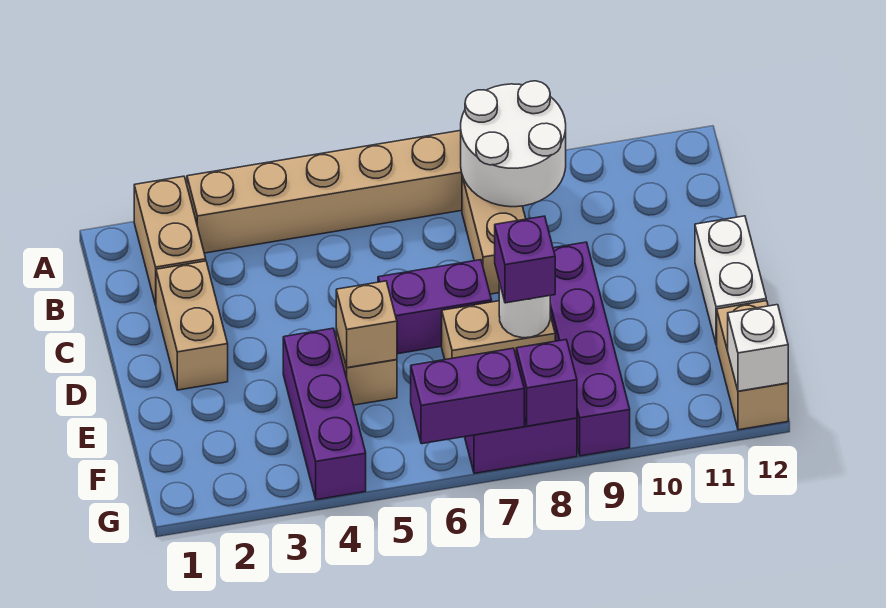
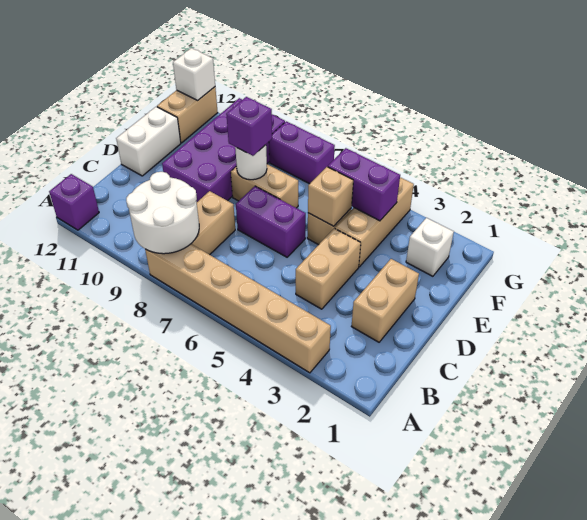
tan 1x2 brick [134,176,206,305] -> tan 1x2 brick moved to [296,228,361,309]
purple 1x4 brick [550,242,630,456] -> purple 2x4 brick [162,98,285,202]
purple 1x3 brick [283,328,366,500] -> tan 1x3 brick [335,178,414,267]
none -> white 1x1 brick [406,218,454,276]
purple 1x2 brick [411,348,524,444] -> purple 1x2 brick moved to [328,148,400,221]
purple 1x1 brick [516,340,577,426] -> purple 1x1 brick moved to [49,174,99,230]

